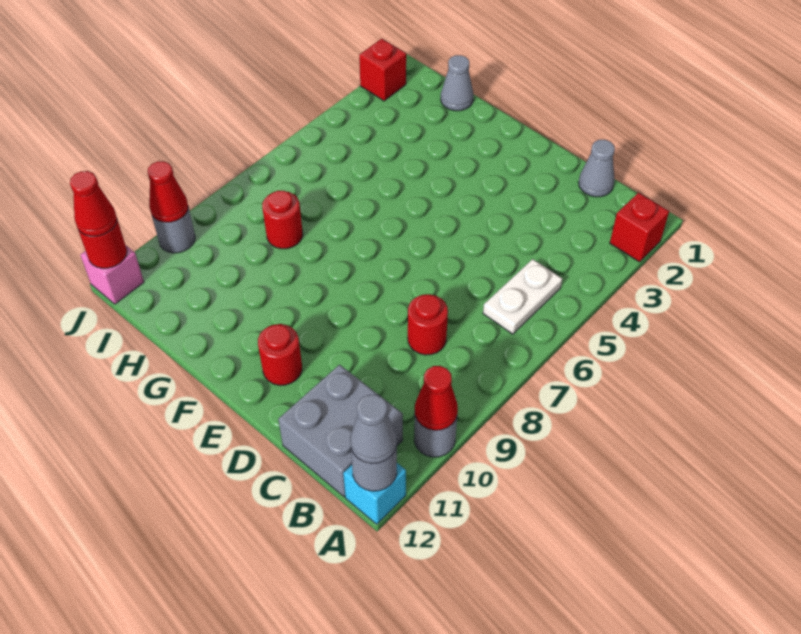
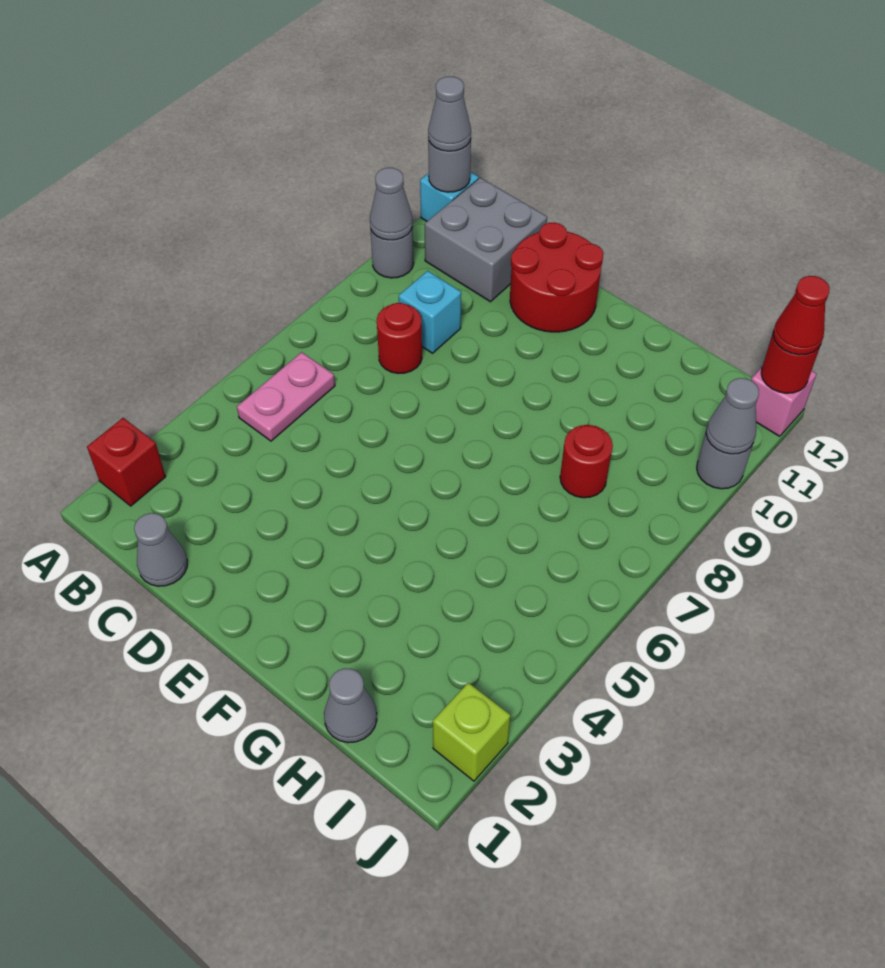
red 1x1 cone [415,366,458,430] -> grey 1x1 cone [370,168,413,240]
white 1x2 plate [483,259,562,334] -> pink 1x2 plate [237,352,335,441]
none -> cyan 1x1 brick [399,271,461,353]
red 1x1 round brick [258,324,302,385] -> red 2x2 round brick [510,223,604,332]
red 1x1 brick [359,39,406,101] -> lime 1x1 brick [433,683,511,781]
red 1x1 cone [148,161,188,222] -> grey 1x1 cone [706,378,759,454]

